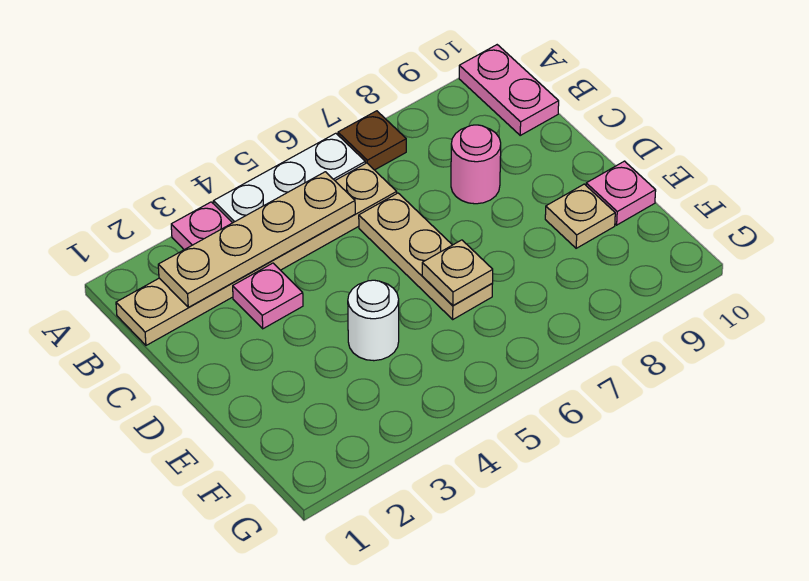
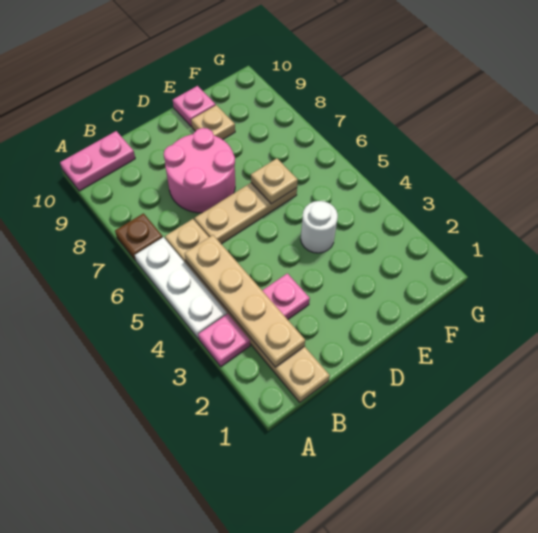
pink 1x1 round brick [451,125,501,204] -> pink 2x2 round brick [164,128,235,213]

